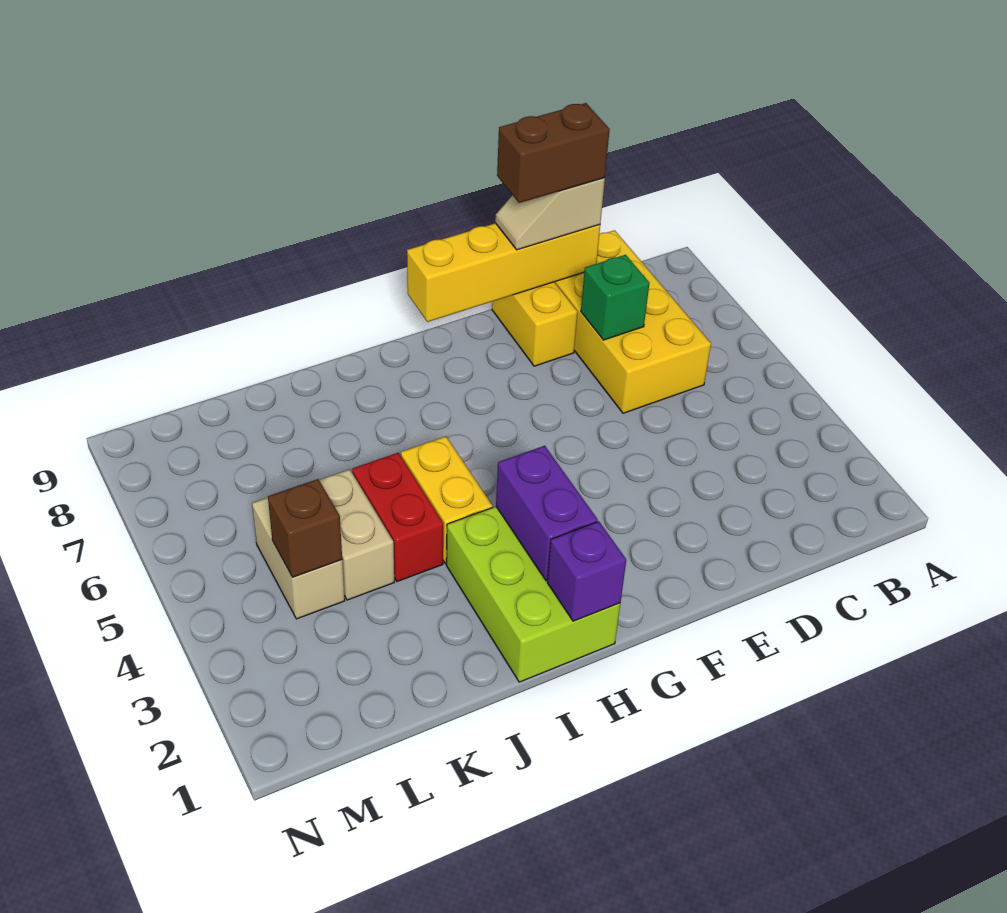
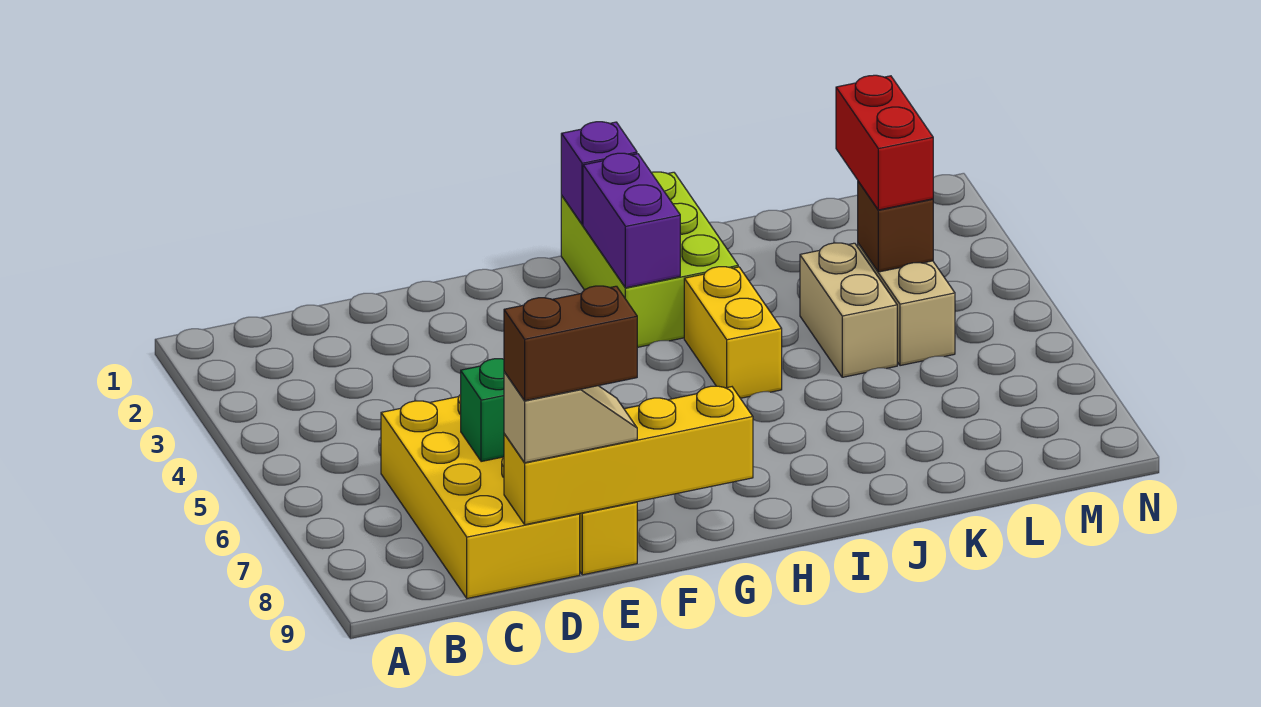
red 1x2 brick [352,453,443,582] -> red 1x2 brick moved to [836,75,933,210]

